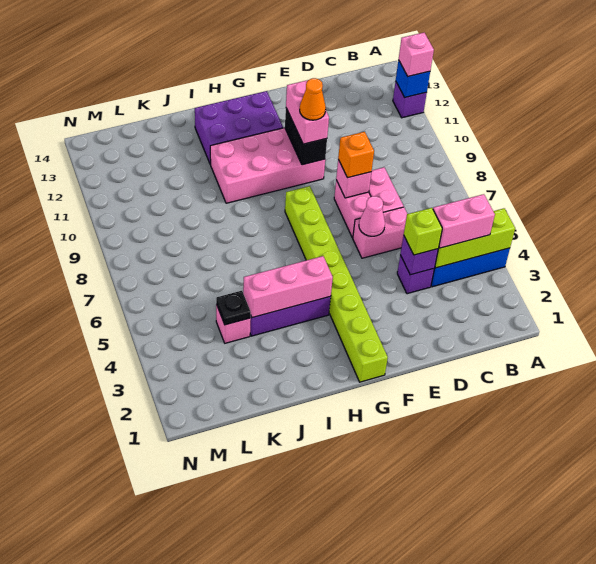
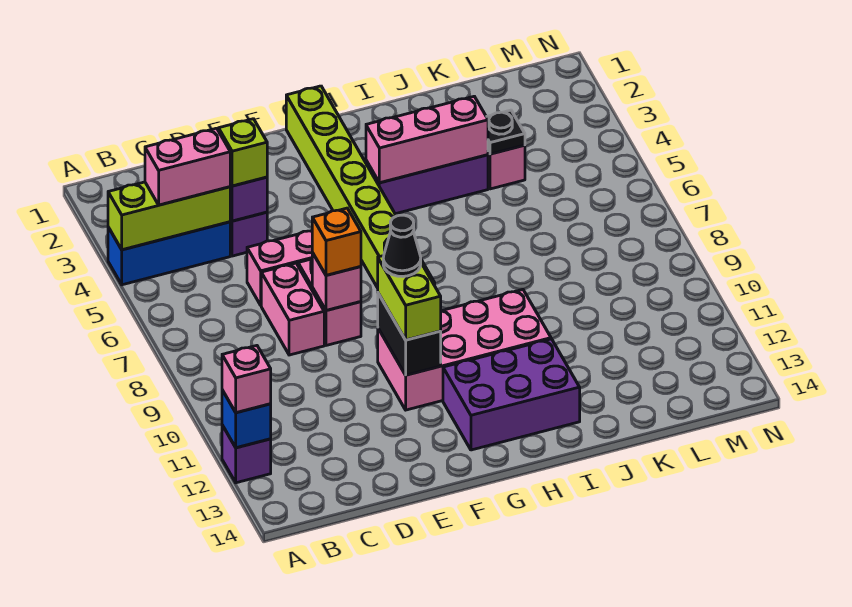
pink 1x1 cone [359,196,385,236] -> none
pink 1x2 brick [286,80,329,144] -> lime 1x2 brick [378,256,441,340]
orange 1x1 cone [300,78,326,120] -> black 1x1 cone [383,215,421,277]

